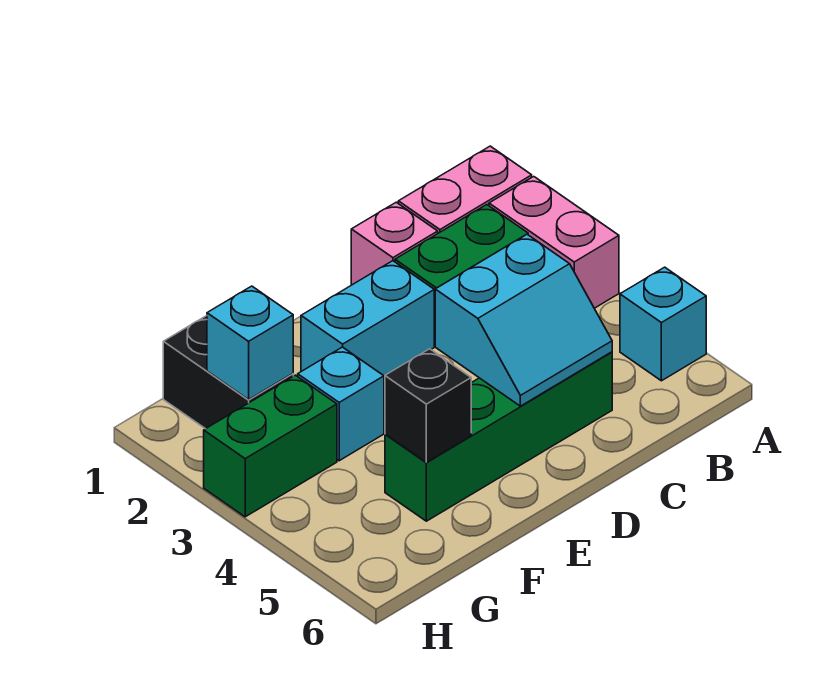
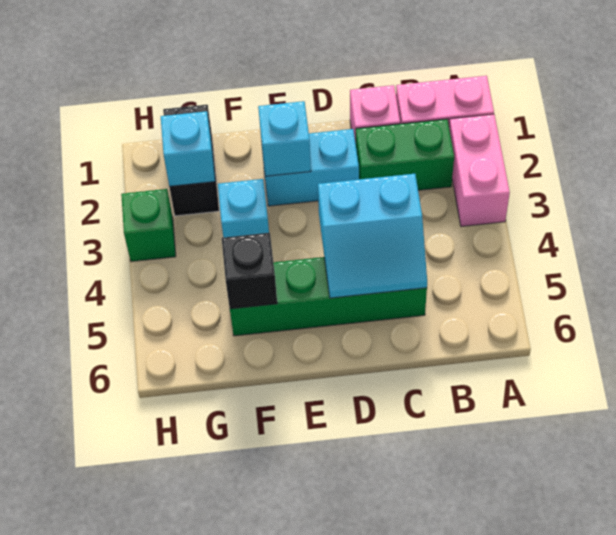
cyan 1x1 brick [620,267,706,381] -> cyan 1x1 brick moved to [258,101,311,176]
green 1x2 brick [204,375,337,517] -> green 1x1 brick [121,189,176,262]

